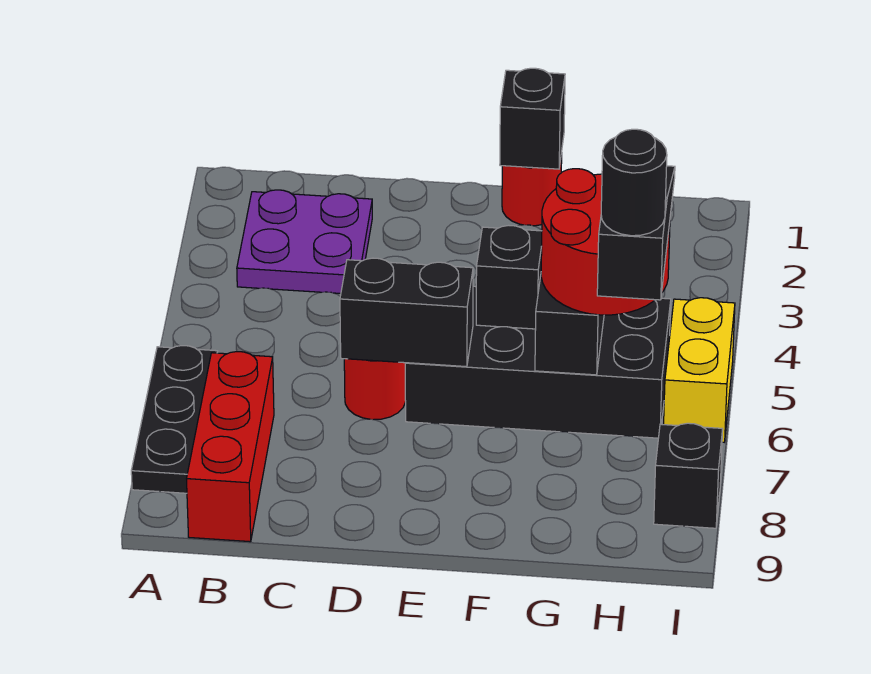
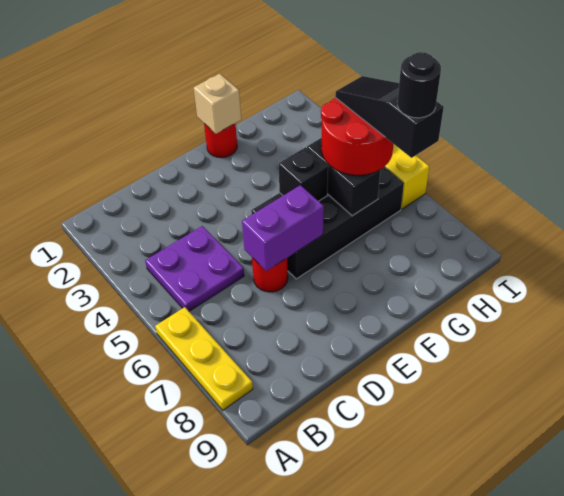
black 1x3 plate [131,346,218,493] -> yellow 1x3 plate [155,307,253,410]
purple 2x2 plate [237,190,372,294] -> purple 2x2 plate moved to [145,226,244,311]
red 1x3 brick [187,352,274,542] -> none
black 1x2 brick [340,258,473,367] -> purple 1x2 brick [242,185,324,271]
black 1x1 brick [500,68,565,169] -> tan 1x1 brick [194,74,241,134]
black 1x1 brick [654,423,723,528] -> none

